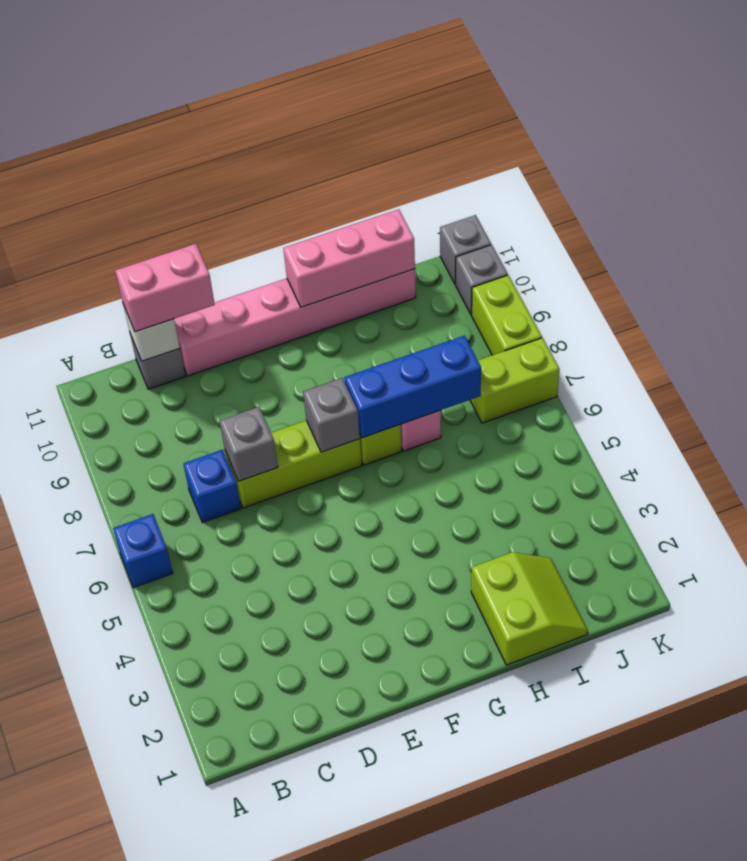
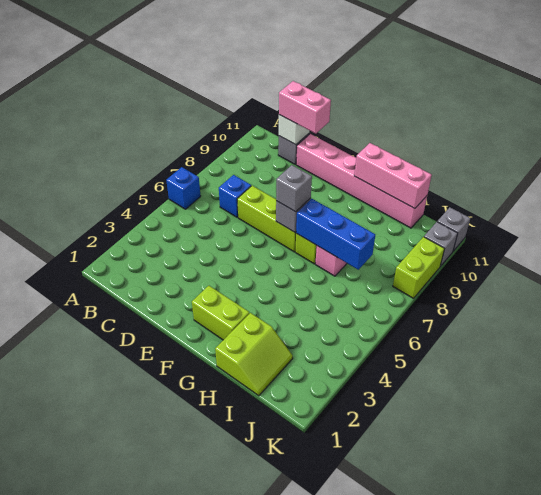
grey 1x1 brick [220,407,278,481] -> grey 1x1 brick moved to [276,165,312,212]
lime 1x2 brick [470,338,559,423] -> lime 1x2 brick moved to [192,286,249,340]

